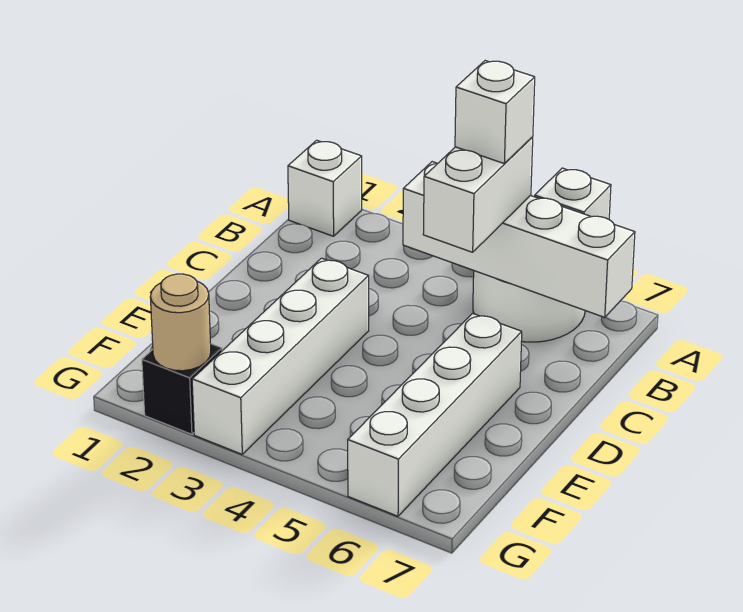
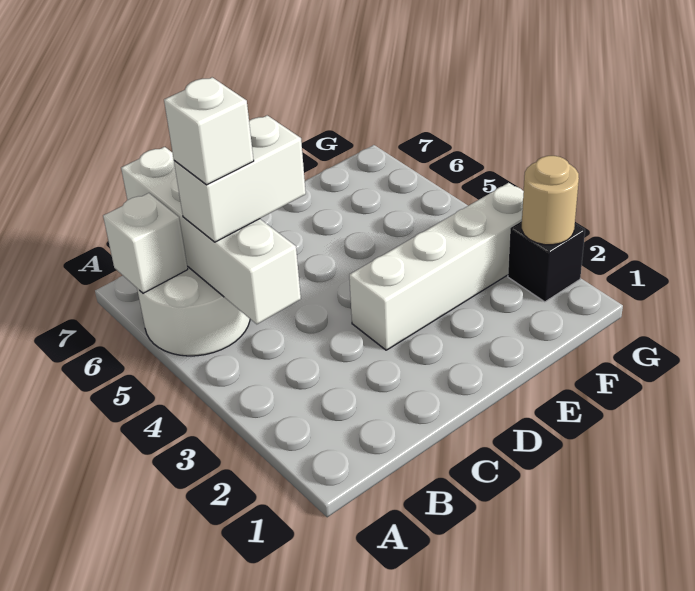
white 1x1 brick [288,140,362,236] -> none
white 1x4 brick [348,313,522,516] -> none

